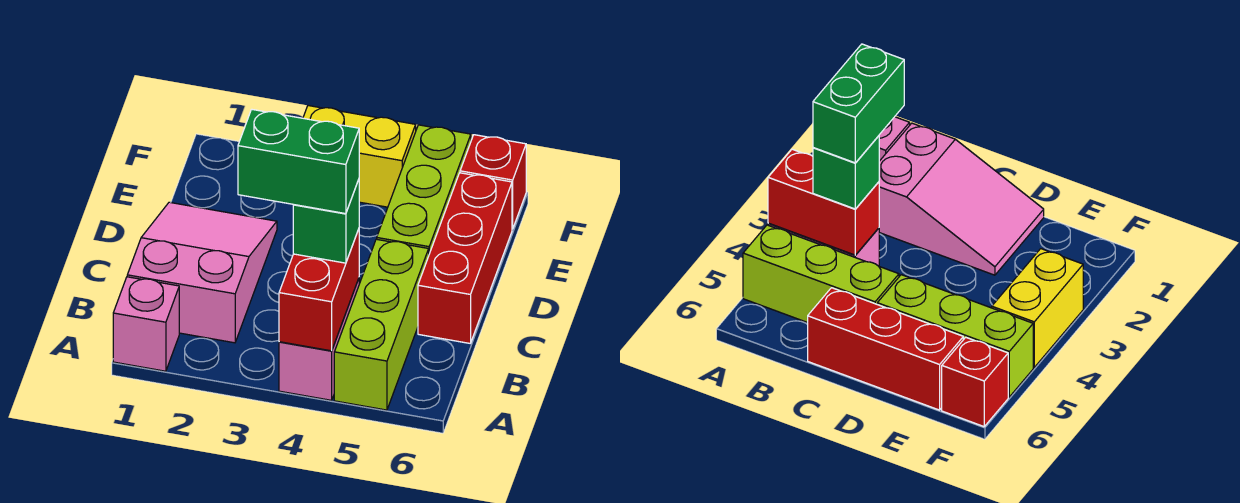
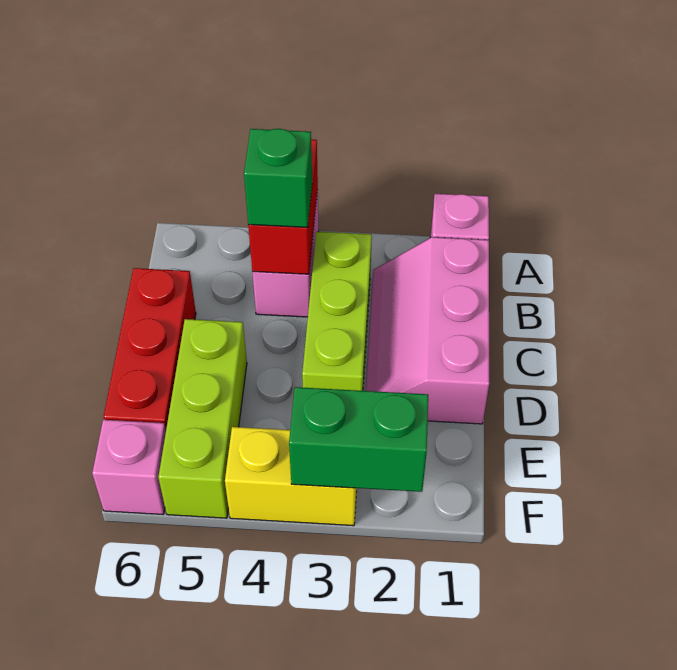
lime 1x3 brick [334,239,429,410] -> lime 1x3 brick moved to [302,232,372,391]
pink 2x3 slope [127,202,277,343] -> pink 2x3 slope turned to [366,237,489,424]
green 1x2 brick [238,109,359,214] -> green 1x2 brick moved to [289,387,428,492]
red 1x1 brick [460,135,526,229] -> pink 1x1 brick [92,420,166,514]

